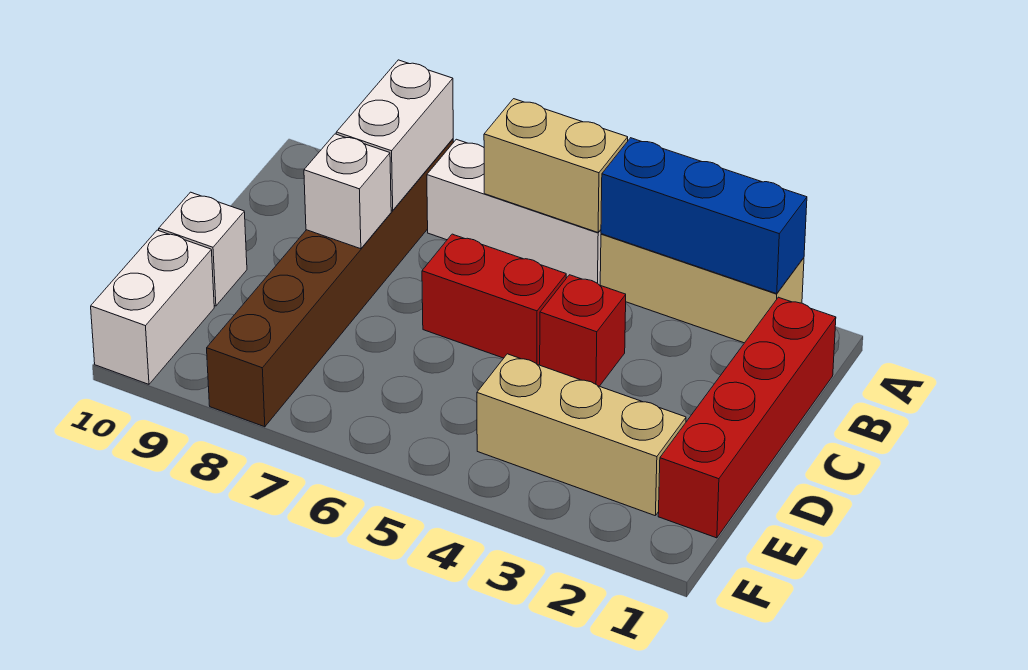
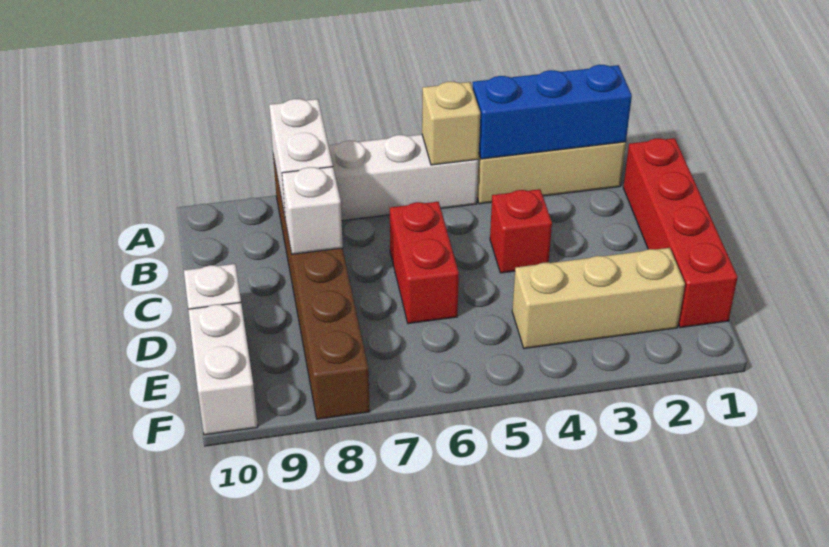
tan 1x2 brick [484,99,628,232] -> tan 1x1 brick [422,82,480,165]
red 1x2 brick [422,234,566,365] -> red 1x2 brick turned to [390,202,459,324]

